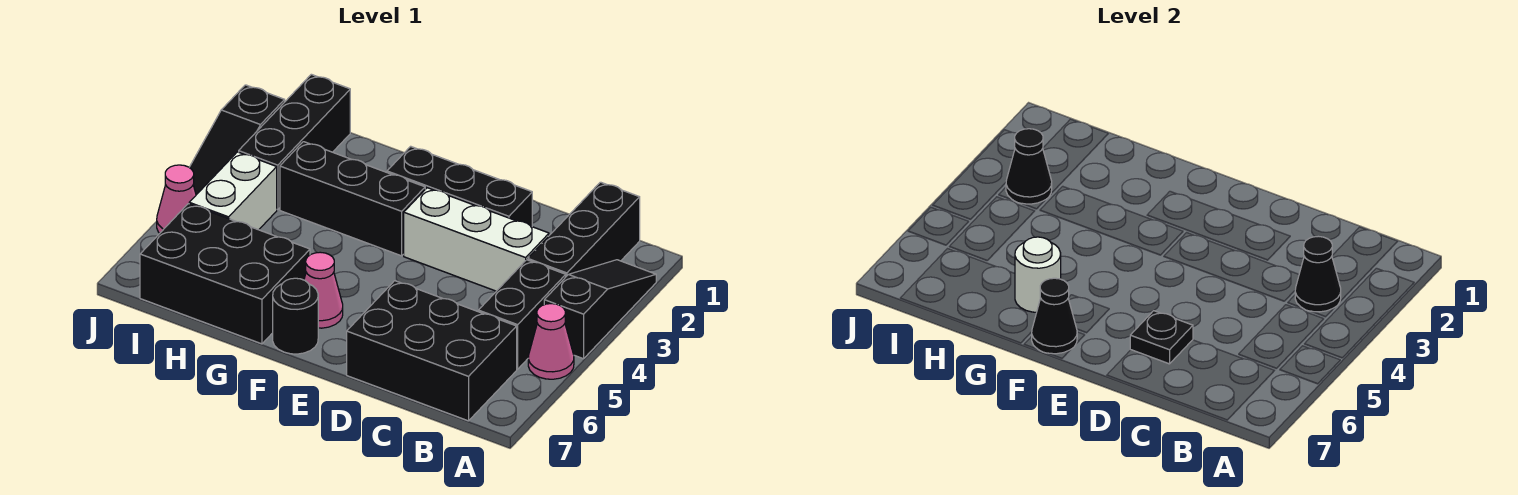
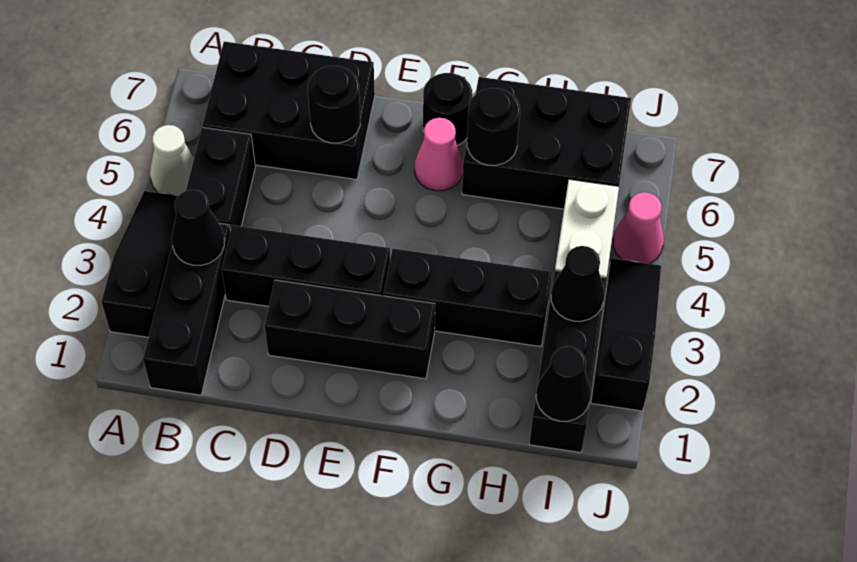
black 1x3 slope [544,260,656,359] -> black 1x3 slope turned to [101,191,178,337]
pink 1x1 cone [528,304,574,379] -> white 1x1 cone [150,125,194,196]
white 1x3 brick [404,188,549,291] -> black 1x3 brick [221,225,390,306]
black 1x1 plate [1130,311,1193,364] -> black 1x1 round brick [308,66,360,143]
black 1x1 cone [1032,278,1077,354] -> black 1x1 cone moved to [536,346,591,421]
white 1x1 round brick [1015,237,1061,312] -> black 1x1 round brick [467,88,520,165]

